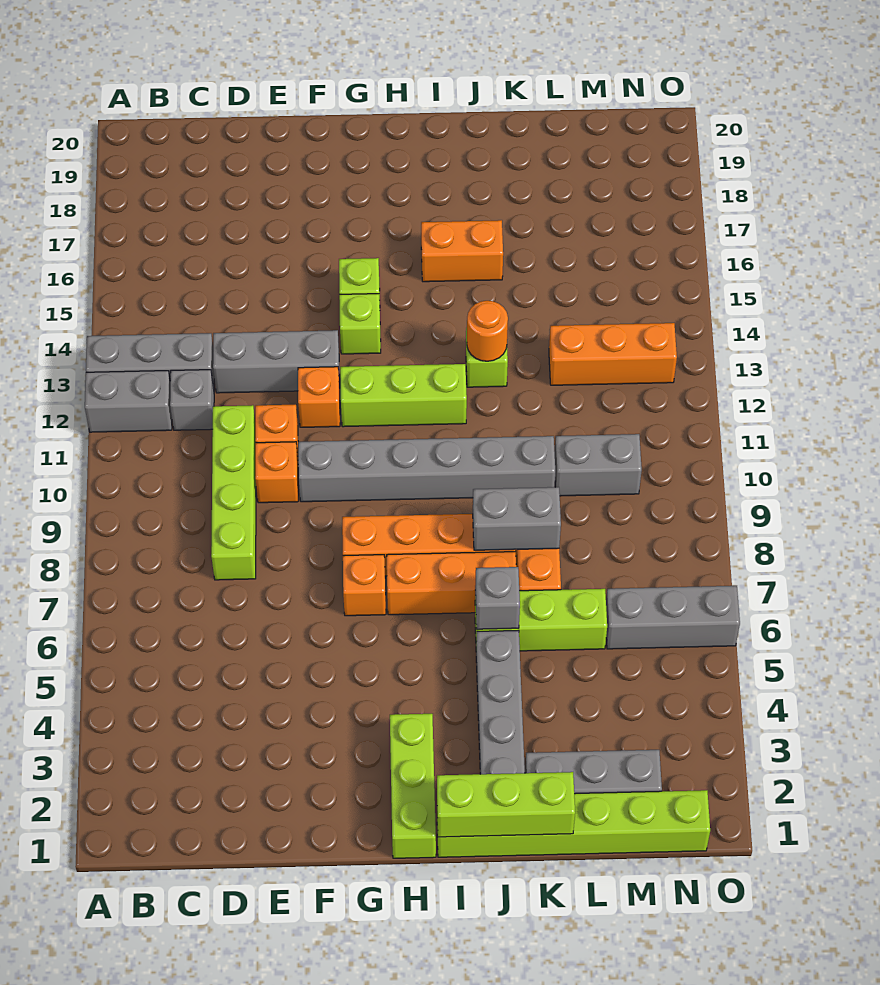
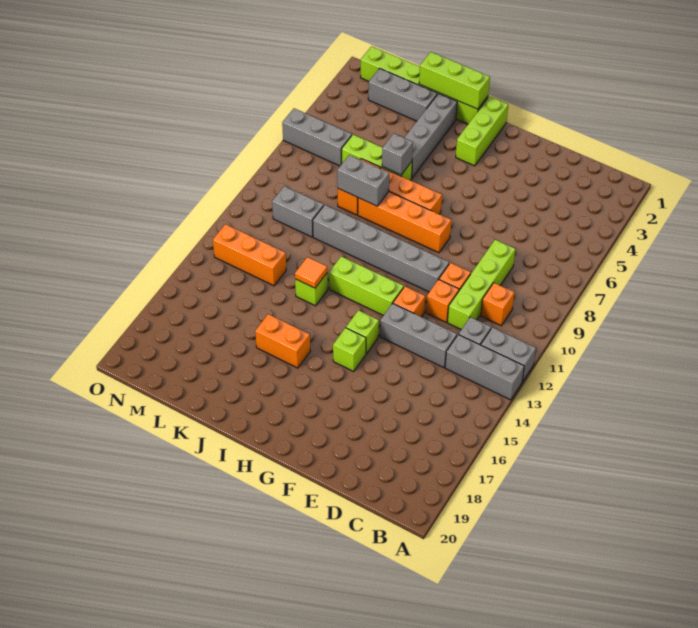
orange 1x1 brick [343,555,386,616] -> orange 1x1 brick moved to [481,283,515,326]
orange 1x1 round brick [467,301,508,361] -> orange 1x1 tile [295,257,327,288]

